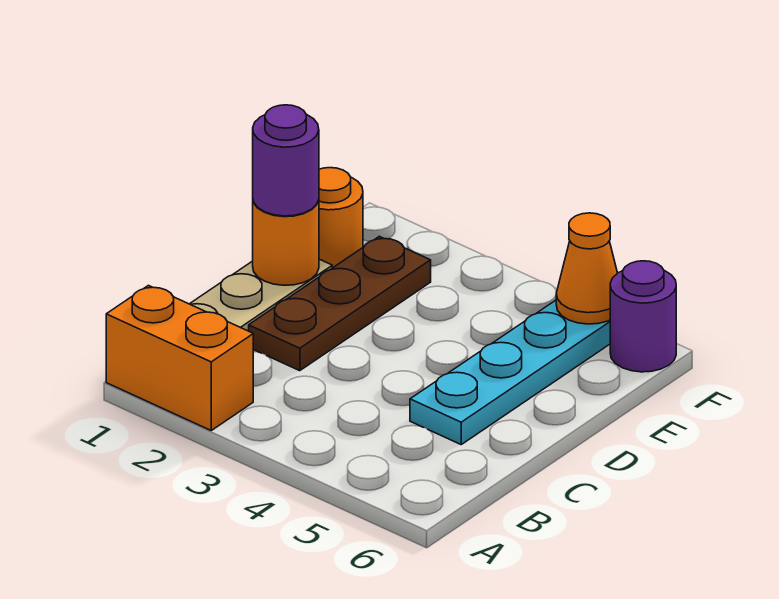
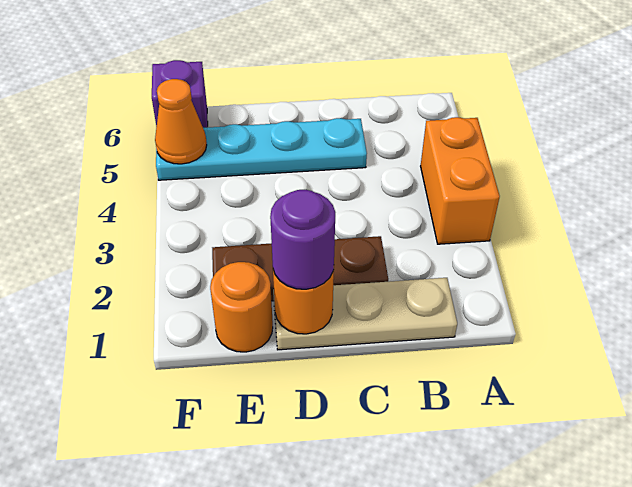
orange 1x2 brick [106,285,253,430] -> orange 1x2 brick moved to [421,117,500,244]
purple 1x1 round brick [610,261,676,372] -> purple 1x1 brick [152,60,208,128]

